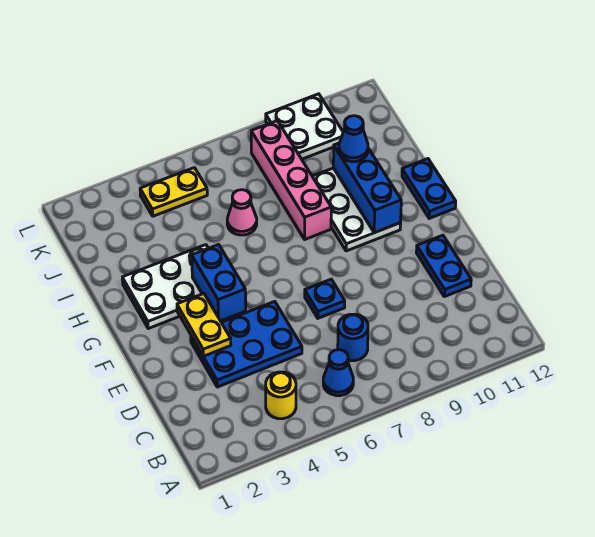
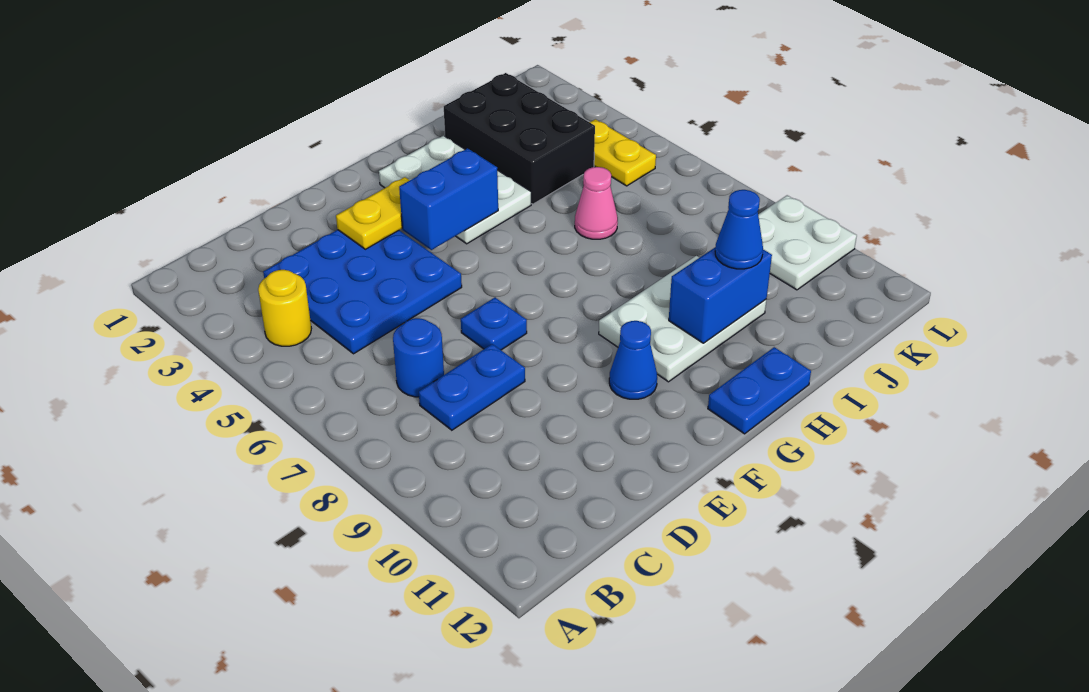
blue 1x1 cone [323,350,353,396] -> blue 1x1 cone moved to [609,321,657,399]
blue 2x3 plate [191,302,302,387] -> blue 3x3 plate [263,230,462,354]
blue 1x2 plate [416,235,471,297] -> blue 1x2 plate moved to [419,344,525,430]
blue 1x3 brick [333,143,401,233] -> blue 1x2 brick [669,247,772,343]
pink 1x4 brick [251,121,331,239] -> none
none -> black 2x3 brick [444,73,595,204]

